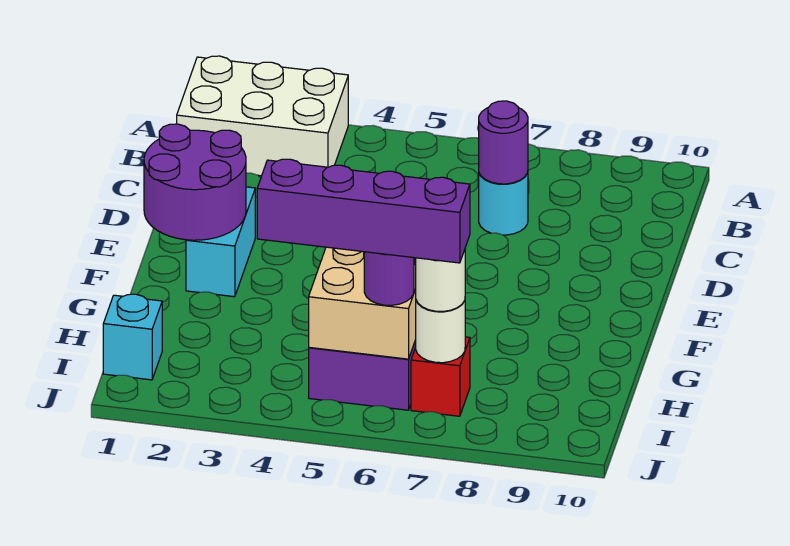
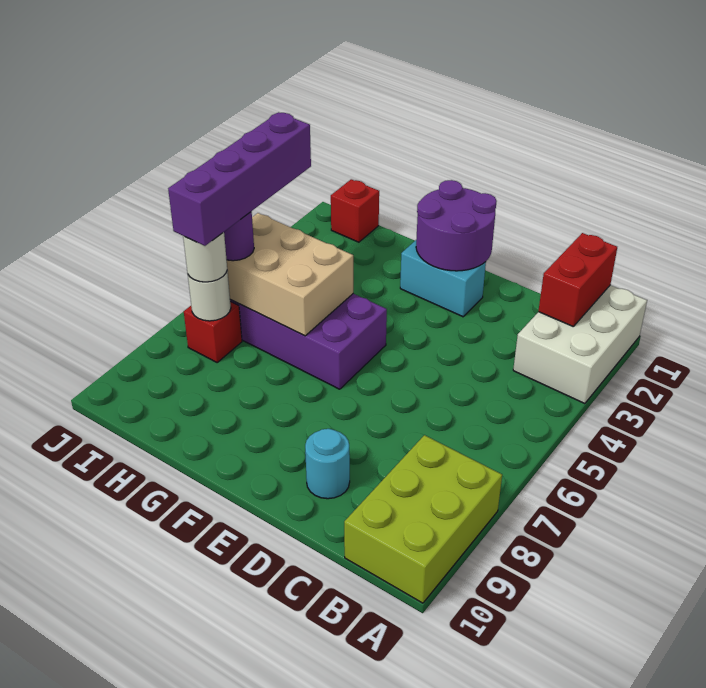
none -> lime 2x3 brick [344,435,502,603]
none -> red 1x2 brick [538,233,617,326]
cyan 1x1 round brick [479,173,528,235] -> cyan 1x1 round brick moved to [305,429,350,499]
purple 1x1 round brick [479,101,528,184] -> none
cyan 1x1 brick [103,294,162,380] -> red 1x1 brick [331,179,379,242]

